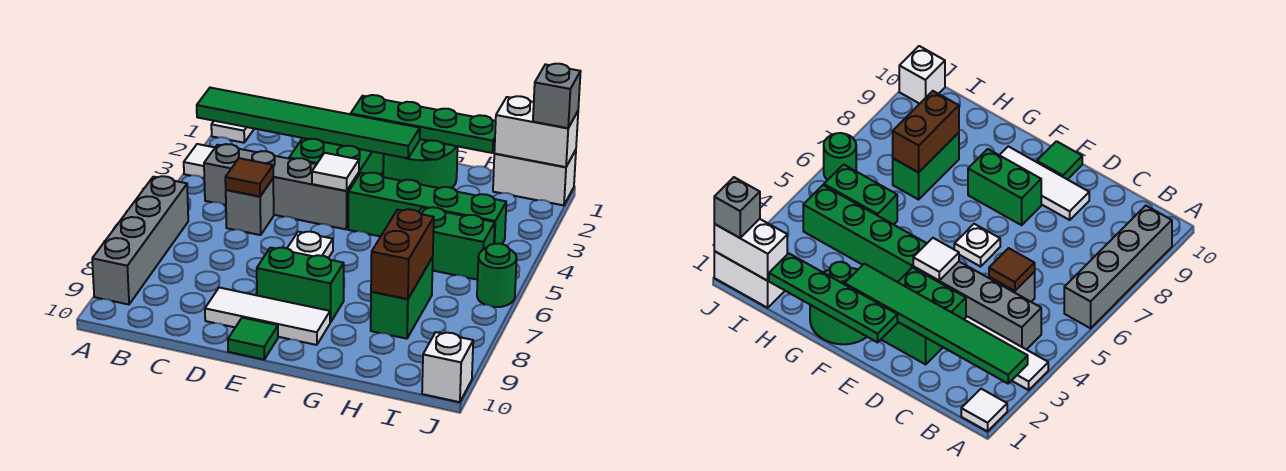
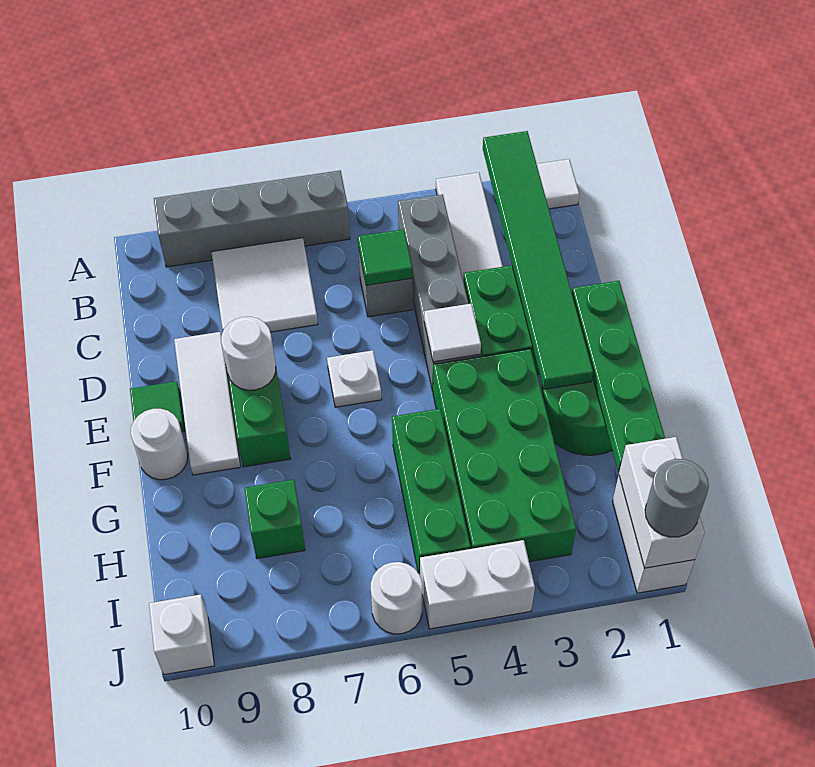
none -> white 2x2 tile [211,238,318,332]
brown 1x1 tile [225,158,273,196] -> green 1x1 tile [358,229,412,285]
none -> white 1x1 round brick [221,317,276,390]
green 1x4 brick [348,173,506,244] -> green 2x4 brick [433,349,576,562]
none -> white 1x1 round brick [131,409,188,480]
green 1x2 brick [419,207,495,280] -> green 1x3 brick [392,409,470,574]
green 1x2 brick [371,257,433,339] -> green 1x1 brick [244,480,305,559]
brown 1x2 brick [371,209,434,299] -> none
grey 1x1 brick [533,64,581,128] -> grey 1x1 round brick [645,459,709,537]
none -> white 1x2 brick [420,540,535,629]
green 1x1 round brick [477,244,517,307] -> white 1x1 round brick [371,562,422,634]

